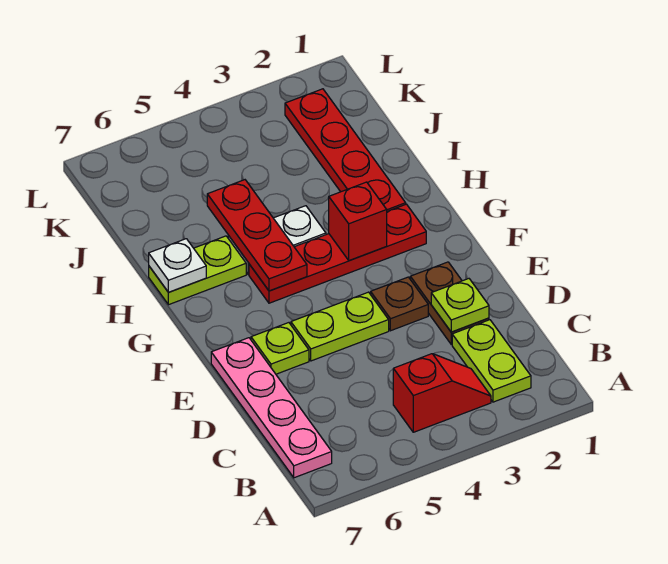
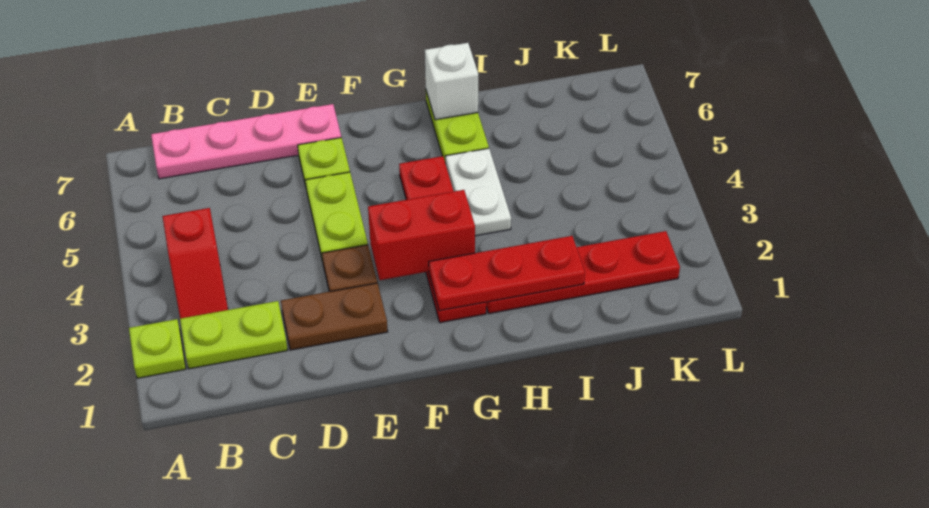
lime 1x1 plate [431,279,489,332] -> lime 1x1 plate moved to [129,319,186,378]
red 1x1 brick [329,182,387,261] -> red 1x2 brick [368,190,475,280]
red 1x3 plate [207,180,307,291] -> red 1x3 plate moved to [429,236,585,311]
white 1x1 plate [149,239,206,292] -> white 1x1 brick [425,43,478,120]

